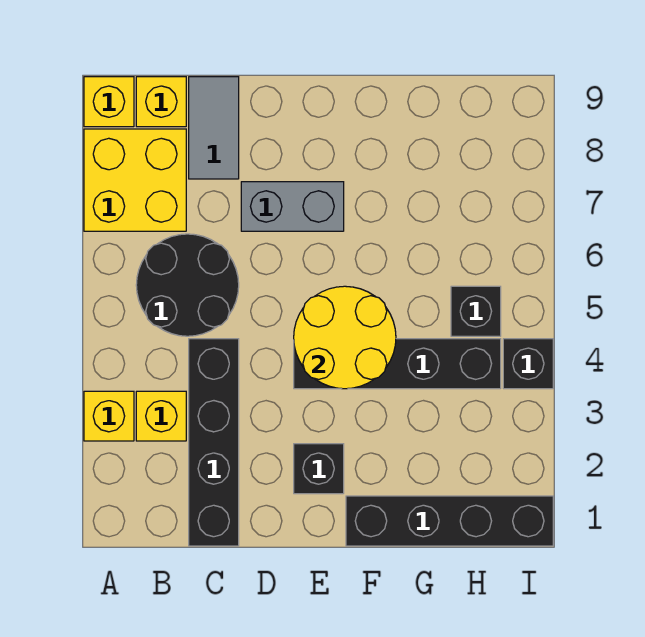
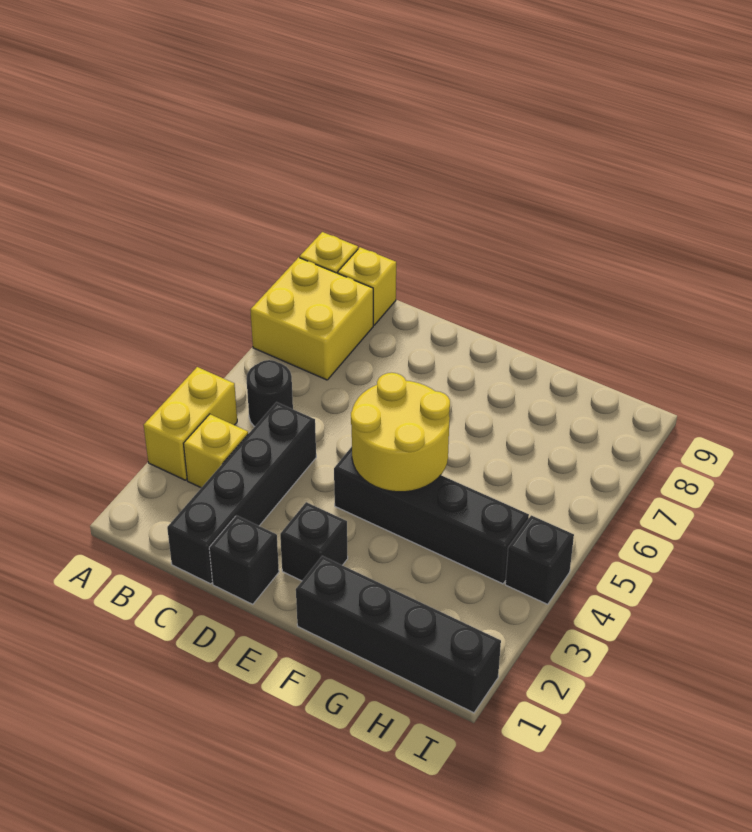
yellow 1x1 brick [84,391,134,441] -> yellow 1x2 brick [144,367,237,480]
black 2x2 round brick [136,234,239,336] -> black 1x1 round brick [246,360,293,427]
grey 1x2 tile [189,77,239,179] -> none
grey 1x2 brick [241,182,344,231] -> none
black 1x1 brick [451,286,501,336] -> black 1x1 brick moved to [209,516,279,604]

